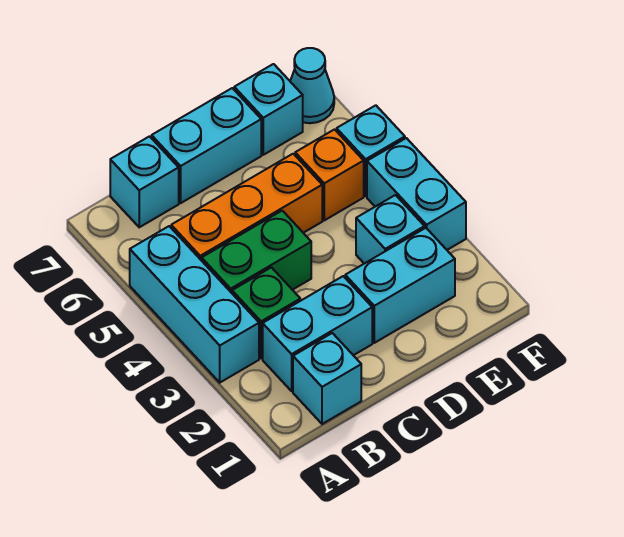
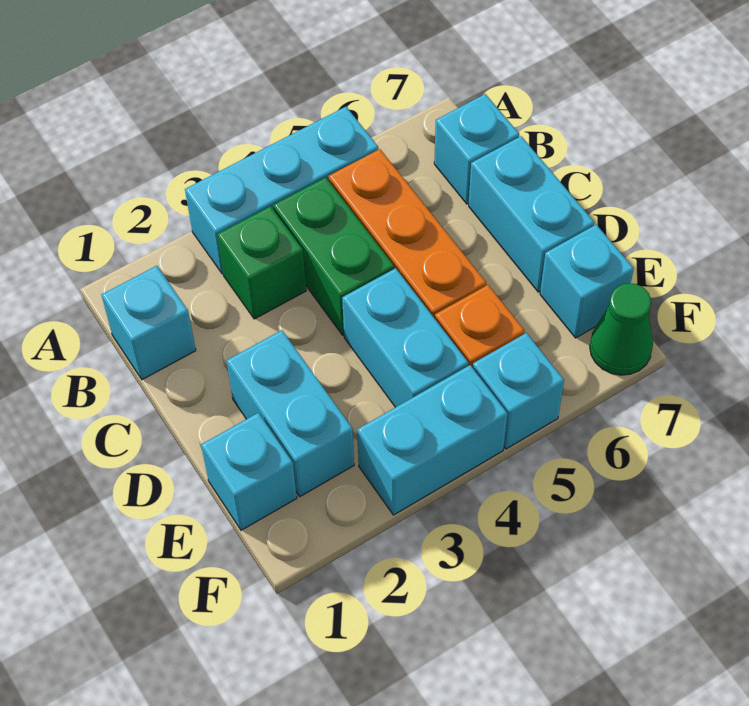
cyan 1x2 brick [263,276,372,391] -> cyan 1x2 brick moved to [342,268,468,407]
cyan 1x1 brick [356,195,425,264] -> cyan 1x1 brick moved to [201,413,297,530]
cyan 1x1 cone [290,48,334,123] -> green 1x1 cone [590,283,653,375]

